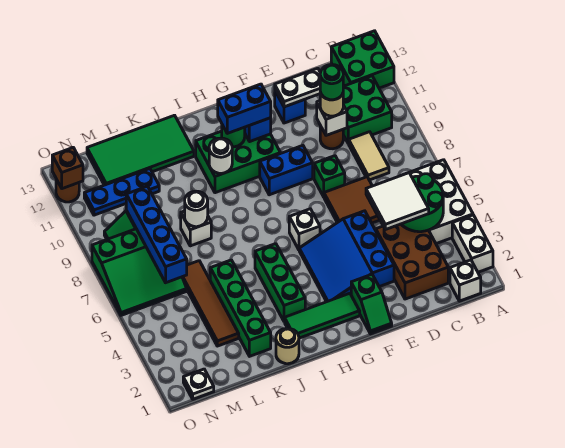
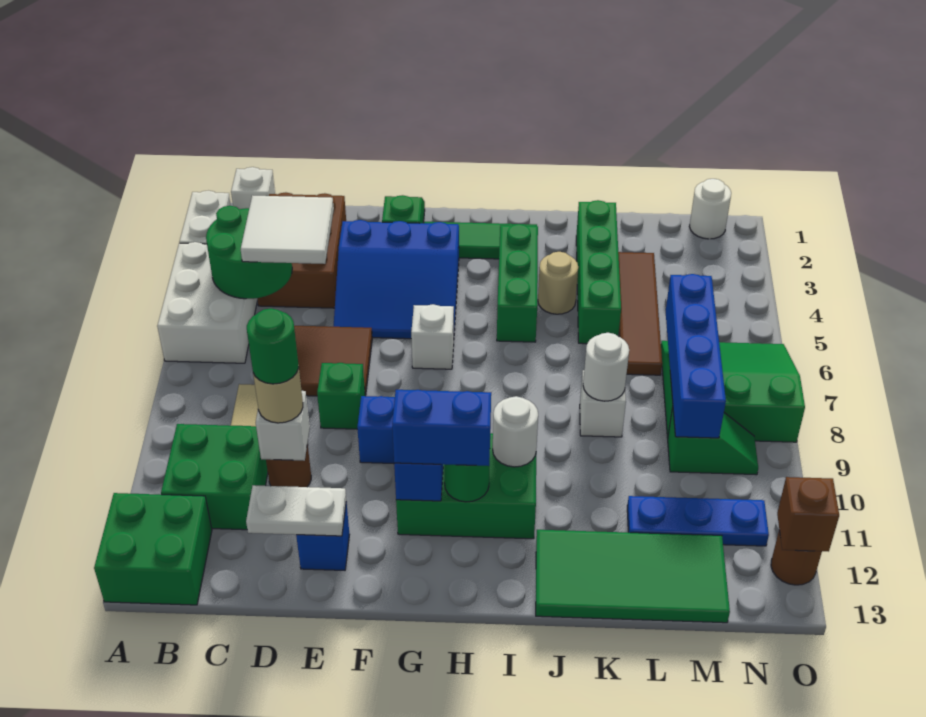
blue 3x3 slope [299,211,394,302] -> blue 3x3 slope turned to [333,220,459,339]
tan 1x1 round brick [276,328,299,364] -> tan 1x1 round brick moved to [538,252,578,314]
white 1x1 plate [183,369,214,399] -> white 1x1 round brick [690,179,731,239]

